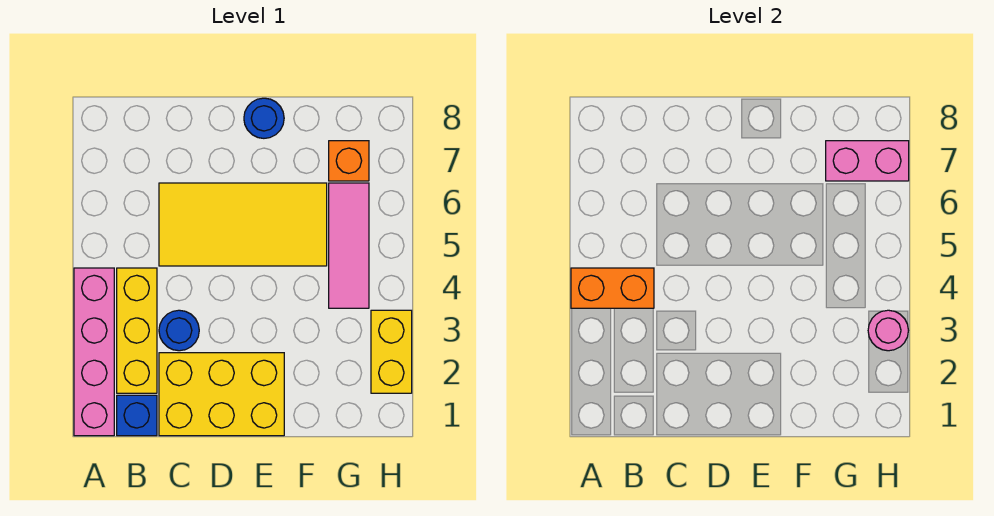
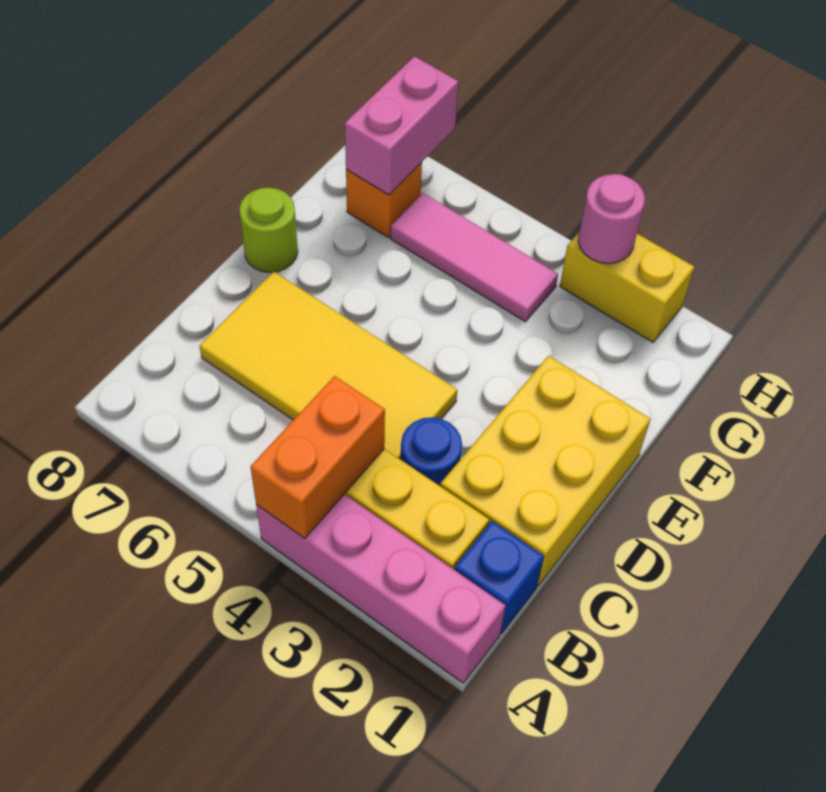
yellow 2x4 tile [159,183,327,266] -> yellow 2x4 tile turned to [200,272,457,460]
blue 1x1 round brick [244,98,284,138] -> lime 1x1 round brick [239,188,298,272]

